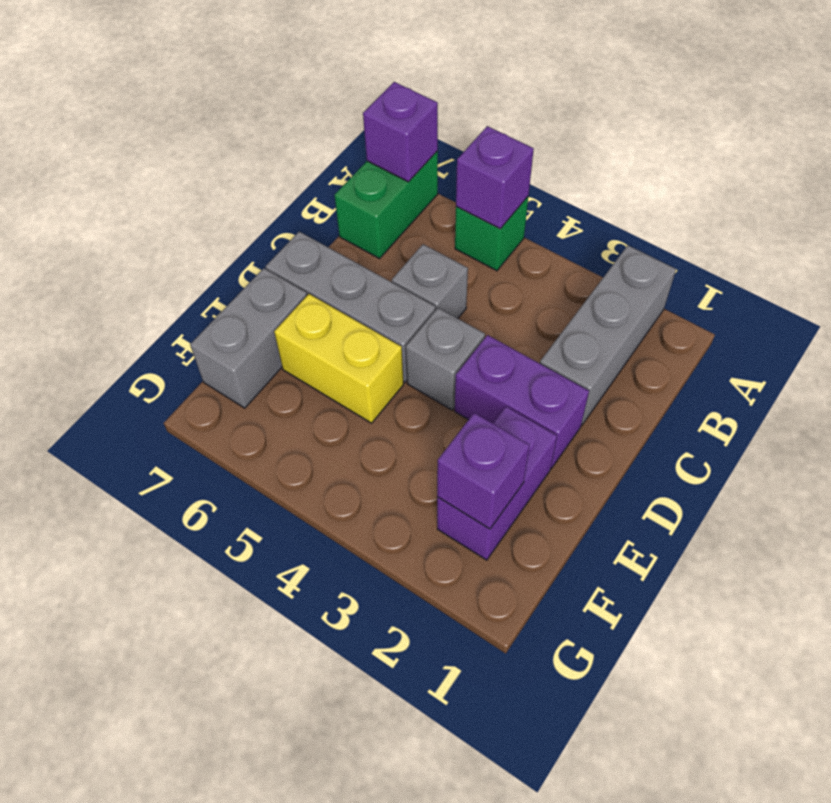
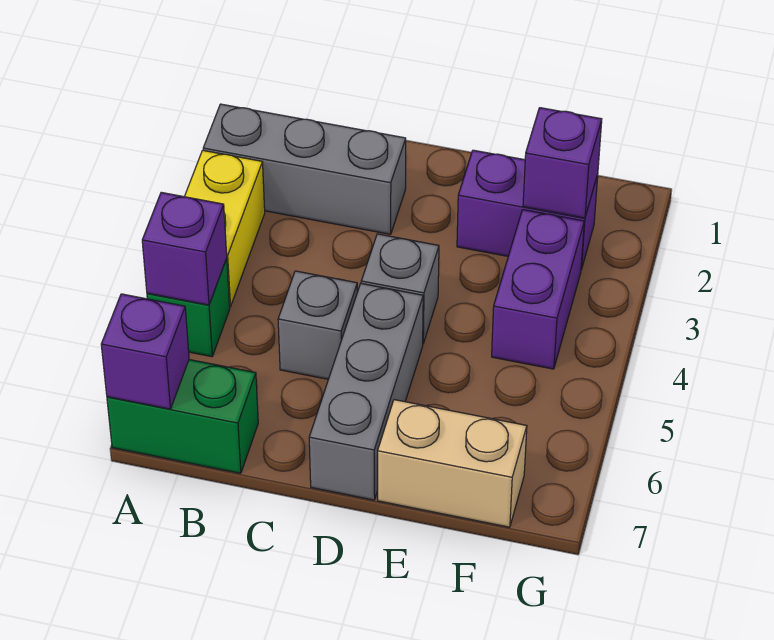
purple 1x2 brick [455,335,589,468] -> purple 1x2 brick moved to [492,210,584,369]
yellow 1x2 brick [274,294,404,423] -> yellow 1x2 brick moved to [184,150,265,307]
grey 1x2 brick [190,268,307,408] -> tan 1x2 brick [378,400,527,527]

